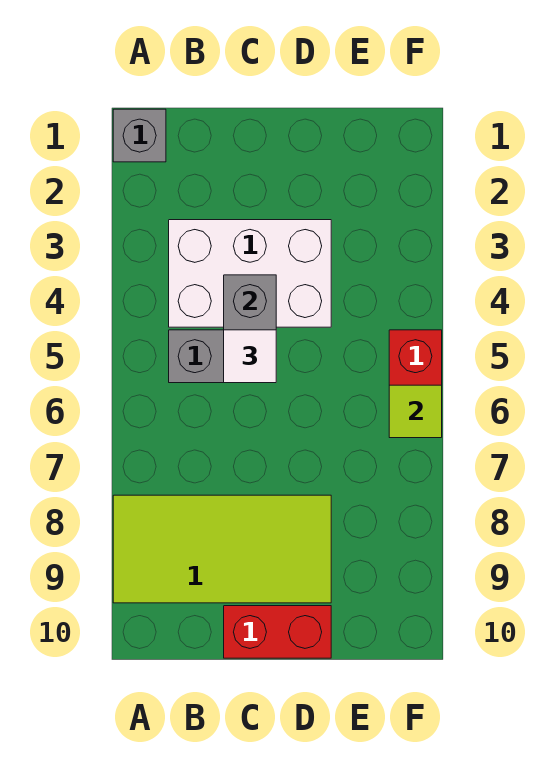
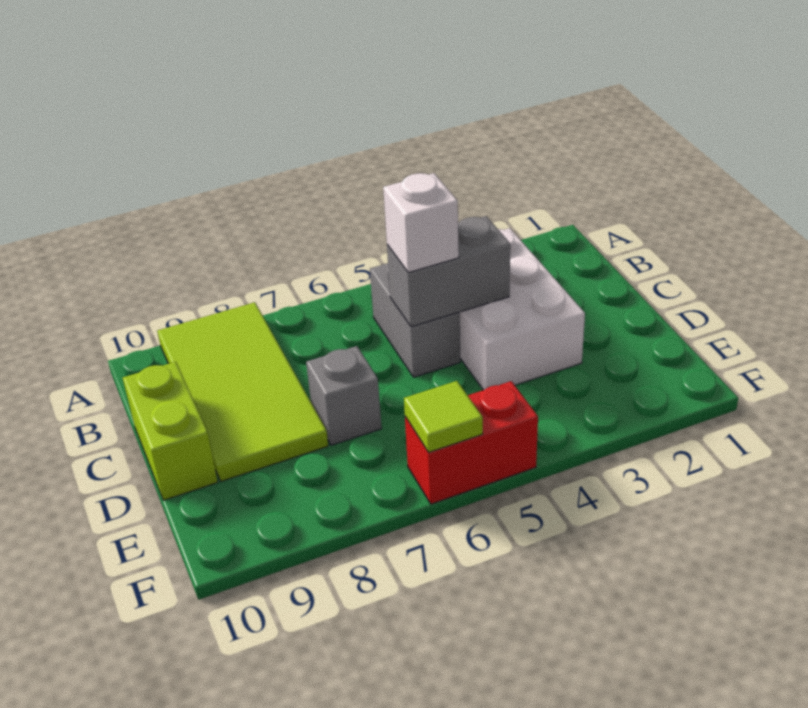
grey 1x1 brick [113,109,166,162] -> grey 1x1 brick moved to [306,346,382,445]
white 1x1 tile [224,330,276,383] -> white 1x1 brick [383,173,459,273]
red 1x2 brick [224,606,331,658] -> lime 1x2 brick [123,362,218,500]

